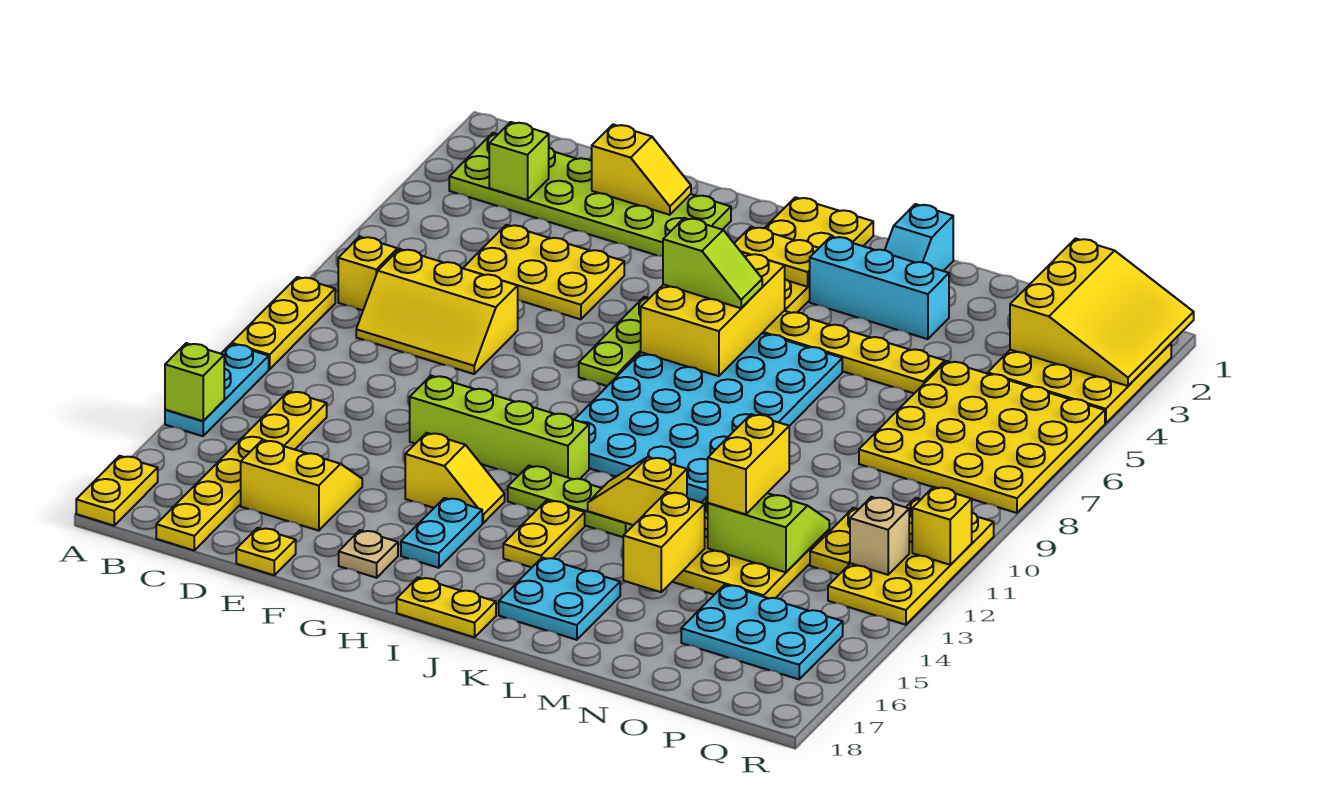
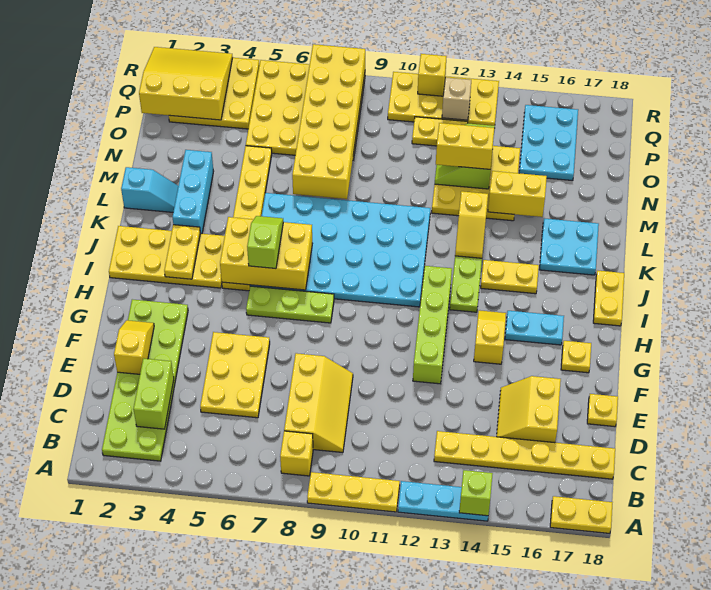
lime 1x1 brick [489,122,549,200] -> lime 1x2 brick [133,358,174,429]
tan 1x1 plate [339,530,398,578] -> yellow 1x1 plate [561,341,591,373]
none -> yellow 2x6 brick [292,44,365,199]

